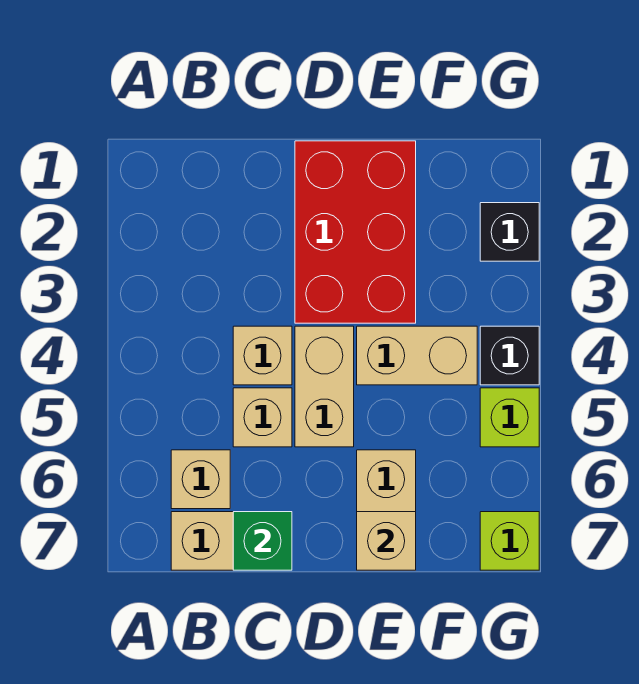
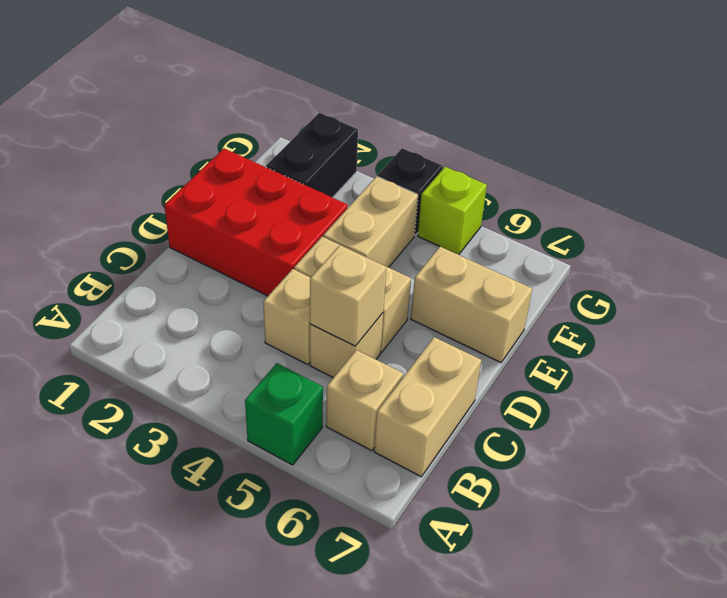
green 1x1 brick [233,512,292,570] -> green 1x1 brick moved to [245,363,323,465]
tan 1x1 brick [357,512,416,570] -> tan 1x1 brick moved to [310,245,386,346]
black 1x1 brick [480,203,539,261] -> black 1x2 brick [266,113,358,198]
lime 1x1 brick [480,512,539,570] -> none

